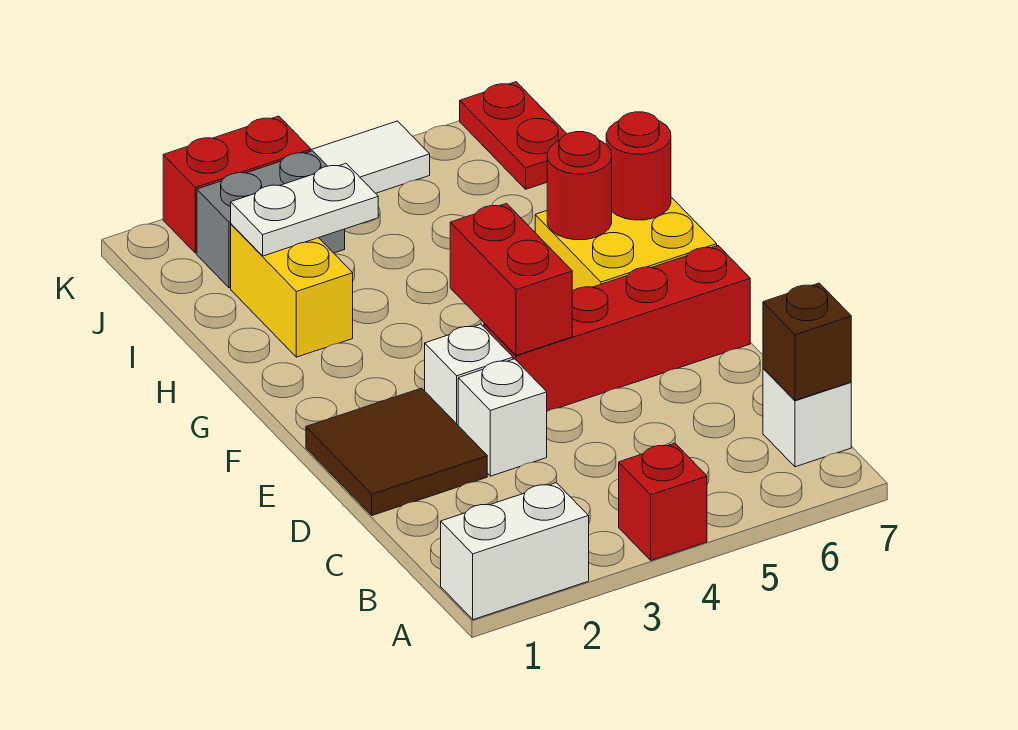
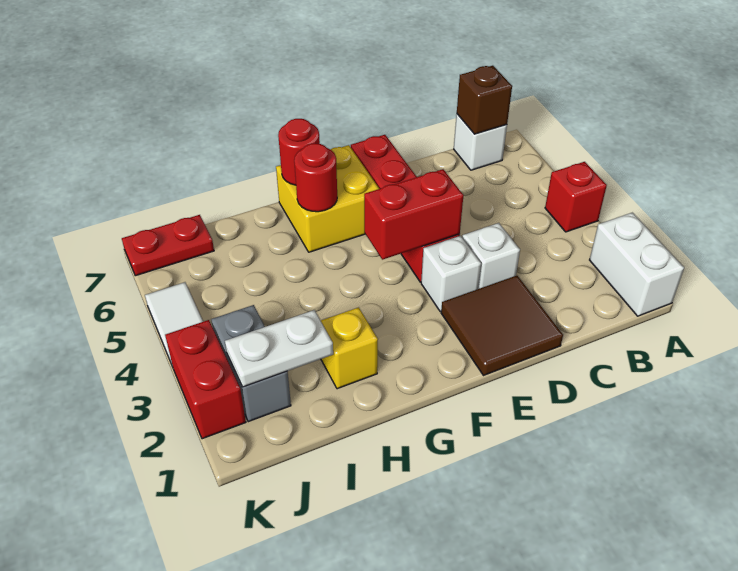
yellow 1x2 brick [231,224,353,357] -> yellow 1x1 brick [321,307,378,389]
white 1x2 plate [231,163,378,256] -> white 1x2 plate turned to [225,310,333,387]

